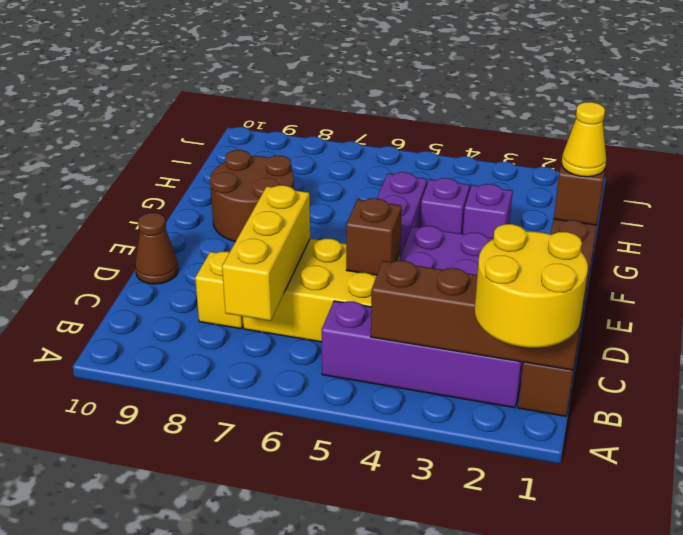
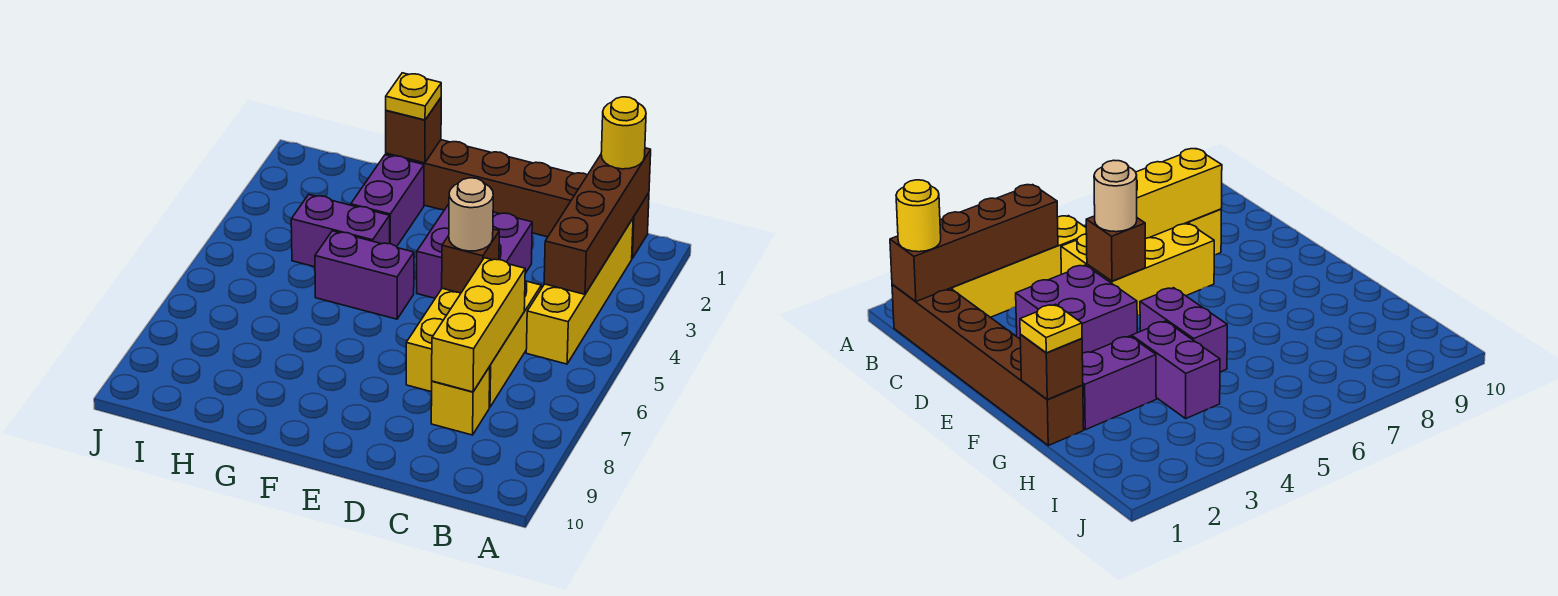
yellow 2x2 round brick [475,224,588,348] -> yellow 1x1 round brick [601,97,646,169]
purple 1x4 brick [321,301,523,408] -> yellow 1x4 brick [526,219,633,364]
yellow 1x3 brick [222,185,310,321] -> yellow 1x3 brick turned to [432,258,525,392]
none -> tan 1x1 round brick [449,178,493,251]
brown 1x1 cone [135,213,178,284] -> none
brown 2x2 round brick [210,150,294,242] -> none
yellow 1x1 cone [562,102,606,177] -> yellow 1x1 plate [386,73,441,120]
purple 1x1 brick [463,184,513,238] -> purple 1x2 brick [351,155,424,247]
purple 1x1 brick [420,178,470,234] -> purple 1x2 brick [291,195,390,267]

